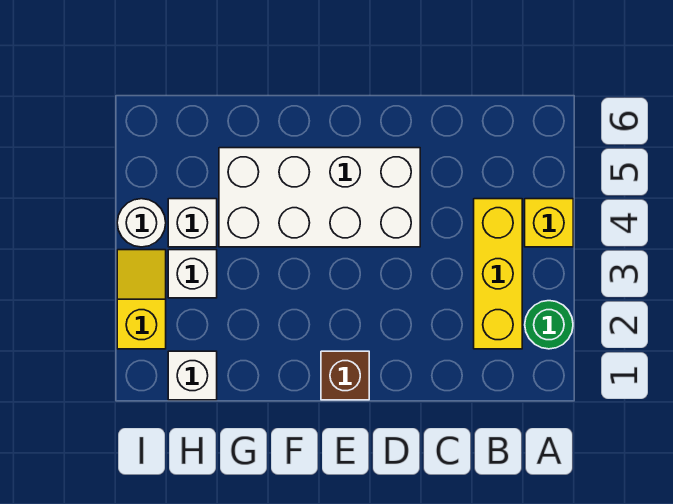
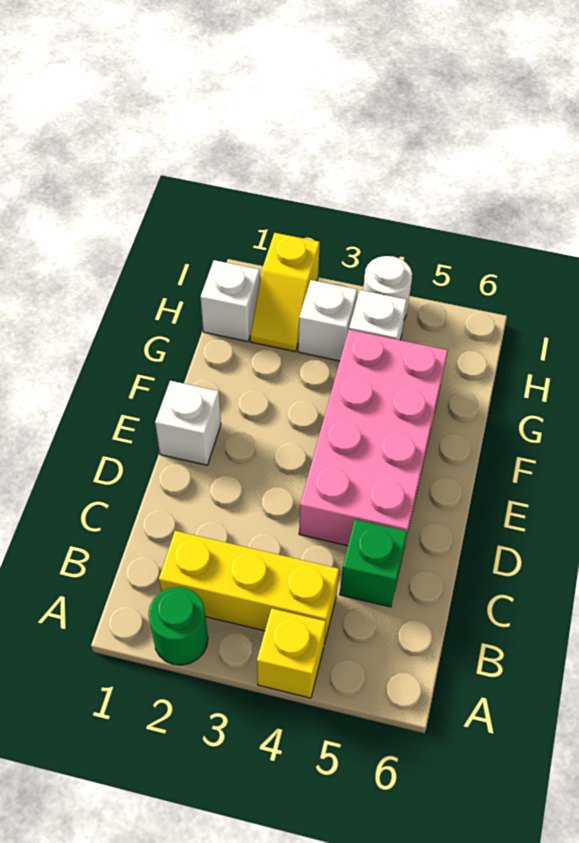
none -> green 1x1 brick [340,519,407,607]
white 2x4 brick [219,148,420,247] -> pink 2x4 brick [299,330,448,546]
brown 1x1 brick [321,351,369,400] -> white 1x1 brick [155,381,221,465]
yellow 1x2 slope [117,250,166,349] -> yellow 1x2 slope turned to [250,233,320,352]

